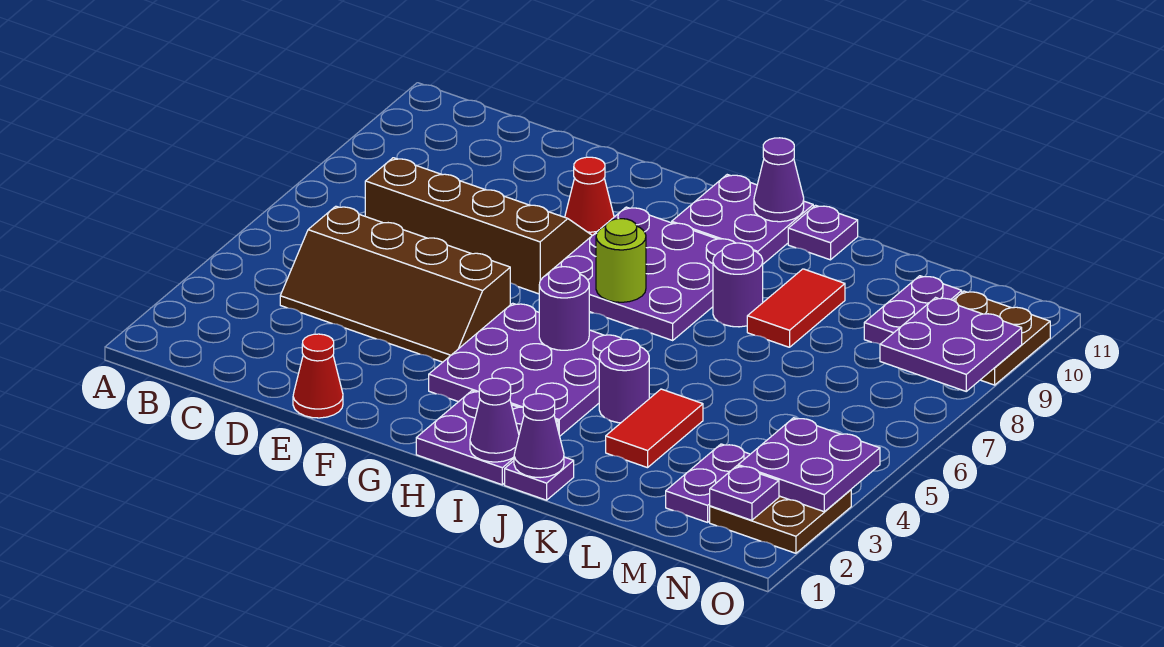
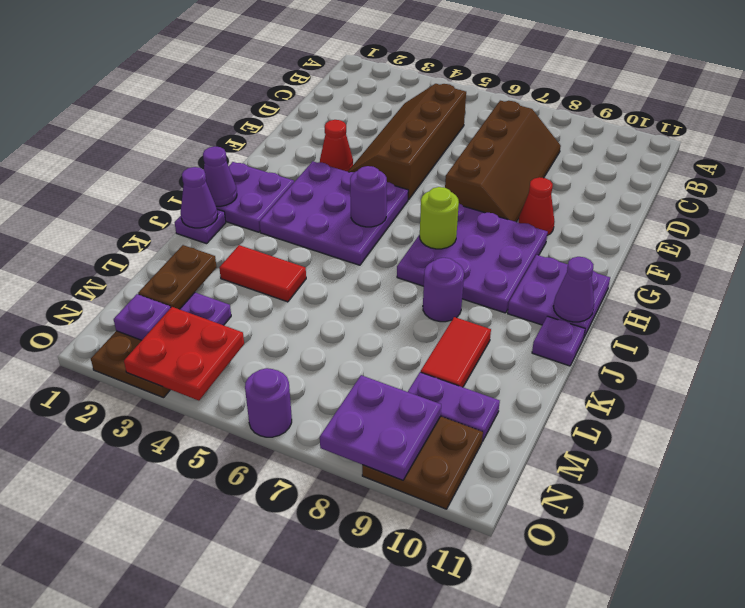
red 1x1 cone [293,334,343,418] -> red 1x1 cone moved to [320,120,353,172]
purple 1x1 round brick [599,339,649,423] -> purple 1x1 round brick moved to [245,368,292,437]
red 1x2 tile [747,269,845,347] -> red 1x2 tile turned to [421,317,491,387]
none -> brown 1x2 plate [138,245,217,309]
purple 2x2 plate [738,418,880,512] -> red 2x2 plate [124,307,244,401]

